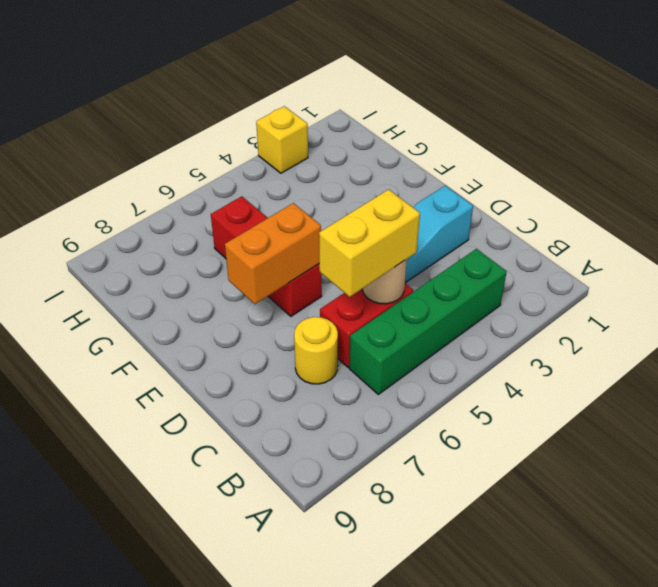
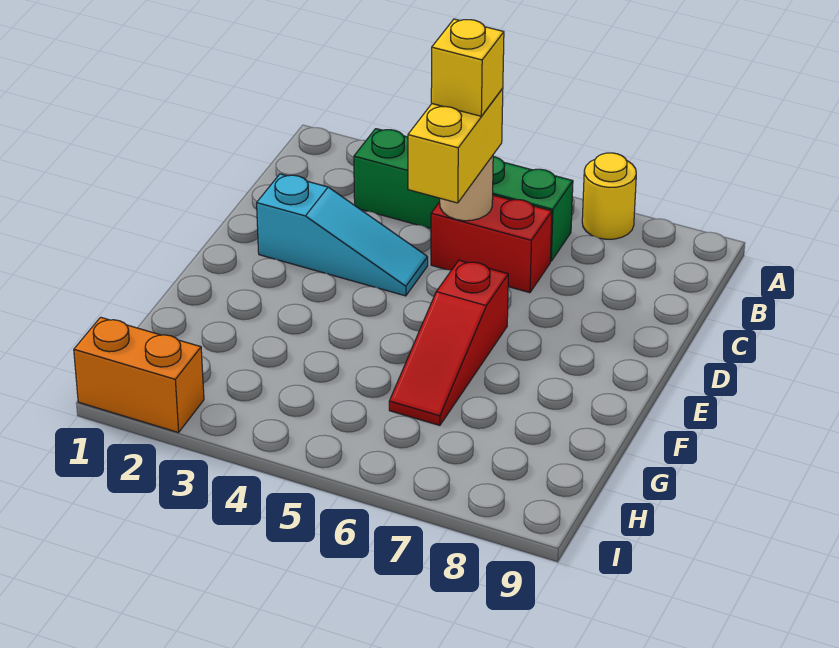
yellow 1x2 brick [319,190,420,297] -> yellow 1x2 brick turned to [408,88,503,203]
yellow 1x1 round brick [294,317,338,384] -> yellow 1x1 round brick moved to [582,153,636,239]
red 1x3 brick [211,196,322,316] -> red 1x3 slope [389,260,508,425]
orange 1x2 brick [225,203,321,304] -> orange 1x2 brick moved to [74,317,204,433]
yellow 1x1 brick [256,106,308,173] -> yellow 1x1 brick moved to [431,19,504,116]

